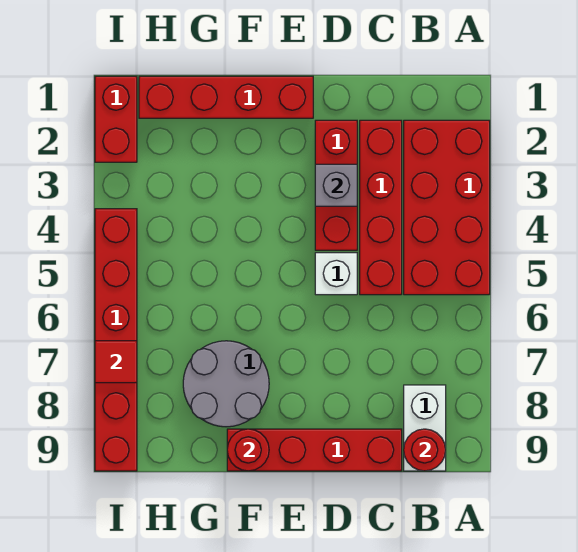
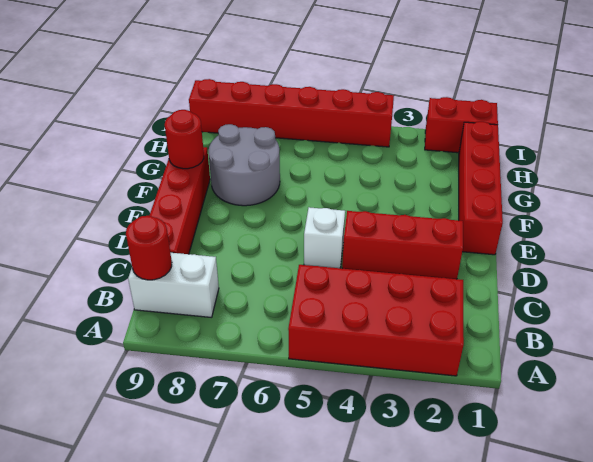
red 1x4 brick [360,120,402,295] -> none
grey 1x1 brick [315,164,357,206] -> none
red 1x1 tile [95,341,137,383] -> none

